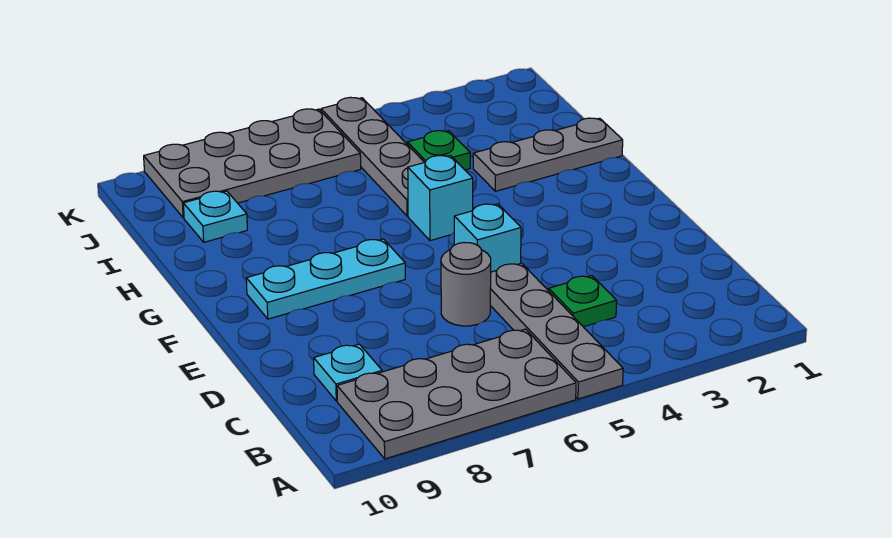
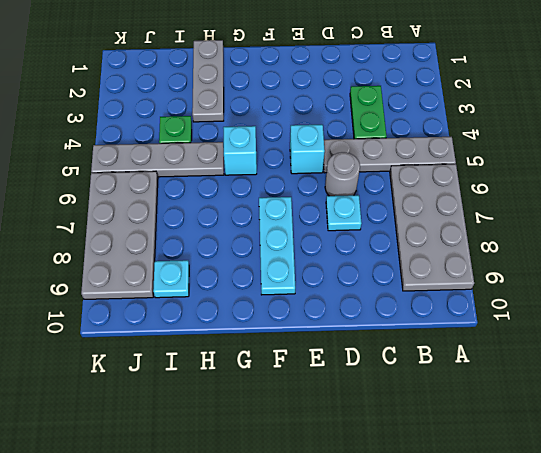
green 1x1 plate [549,276,617,327] -> green 1x2 plate [350,86,387,139]
cyan 1x1 plate [314,344,382,401] -> cyan 1x1 plate moved to [326,195,362,231]

